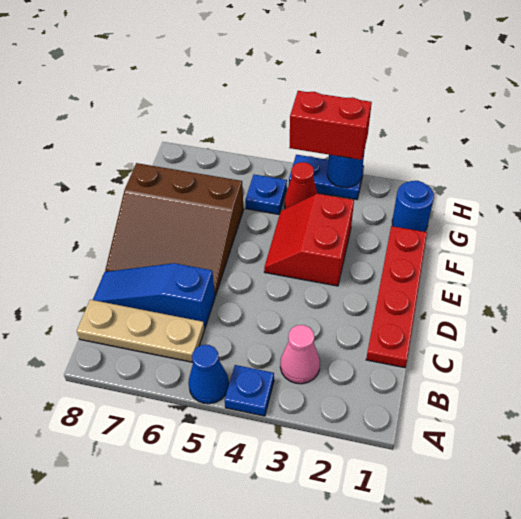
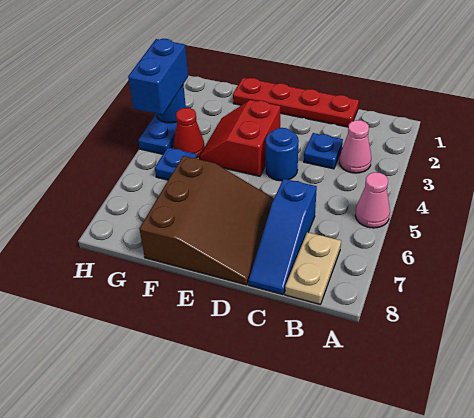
blue 1x1 plate [225,365,274,416] -> blue 1x1 plate moved to [304,133,343,169]
blue 1x1 cone [188,345,229,404] -> pink 1x1 cone [355,172,390,228]
tan 1x3 plate [77,300,205,362] -> tan 1x2 plate [285,232,341,304]
red 2x2 slope [264,194,354,286] -> red 2x2 slope turned to [199,100,280,176]
blue 1x1 round brick [392,181,434,232] -> blue 1x1 round brick moved to [266,128,299,181]
red 1x2 brick [289,91,372,160] -> blue 1x2 brick [128,39,188,115]

